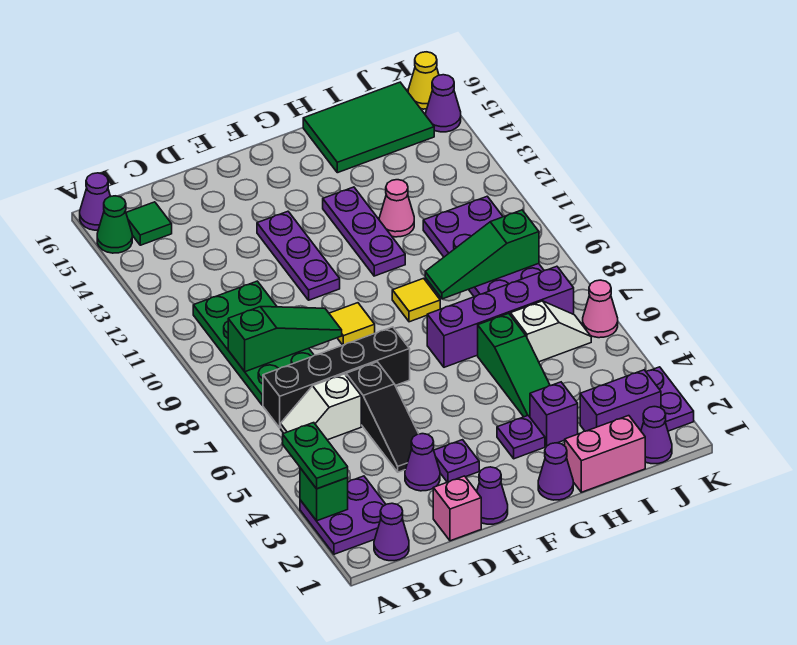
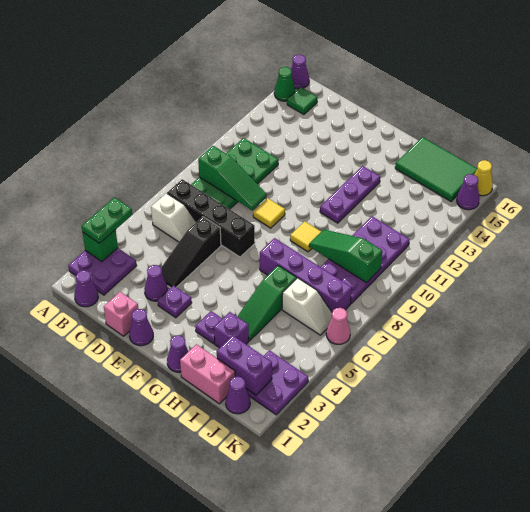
white 1x2 slope [281,374,361,440] -> white 1x2 slope turned to [151,193,196,242]
purple 1x3 plate [257,211,340,300] -> none
pink 1x1 cone [379,180,414,237] -> none

